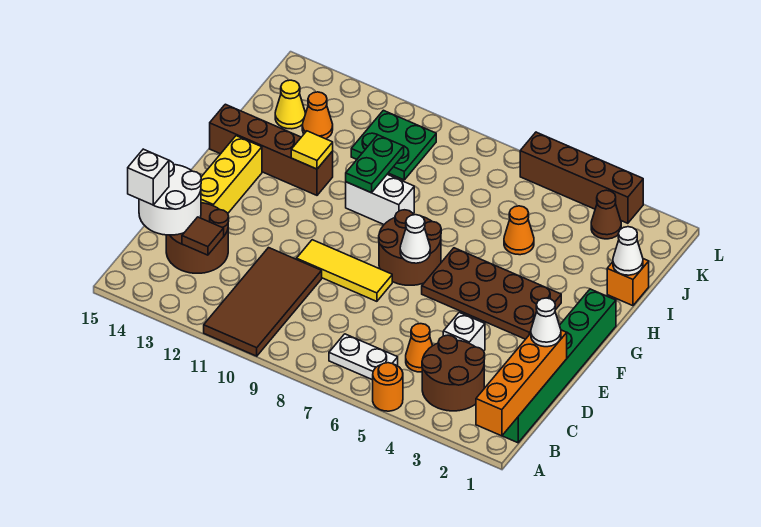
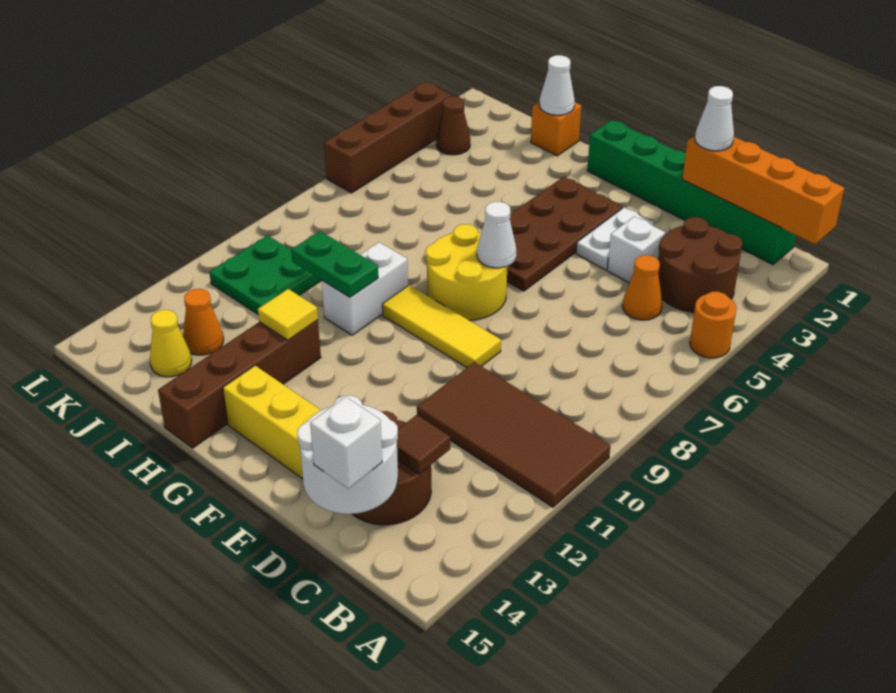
white 1x2 plate [329,334,398,380] -> white 1x2 plate moved to [576,208,653,270]
yellow 1x3 tile [296,240,392,301] -> yellow 1x3 tile turned to [382,285,501,368]
brown 2x2 round brick [379,210,441,285] -> yellow 2x2 round brick [426,224,507,320]
orange 1x1 cone [504,206,534,255] -> none

